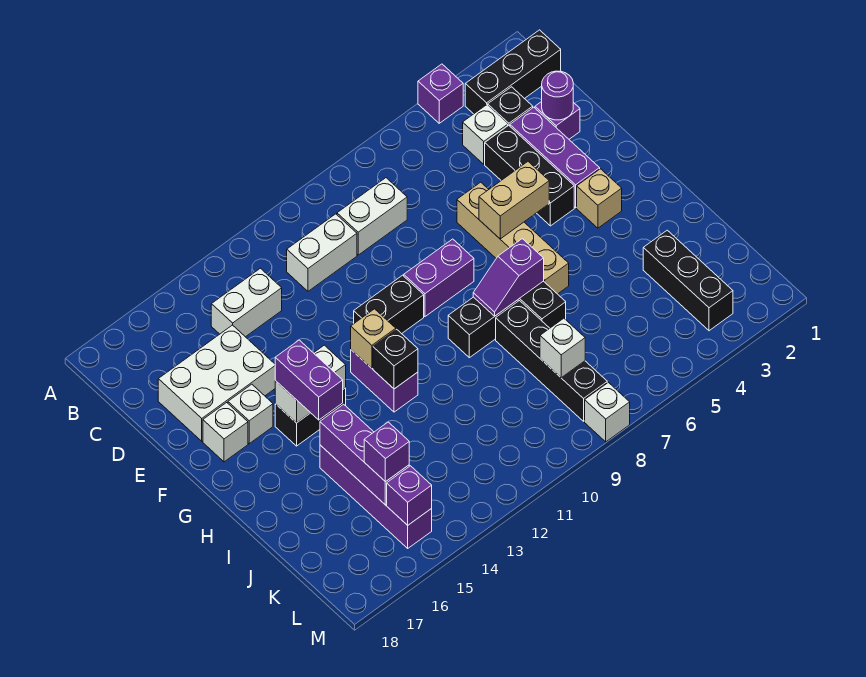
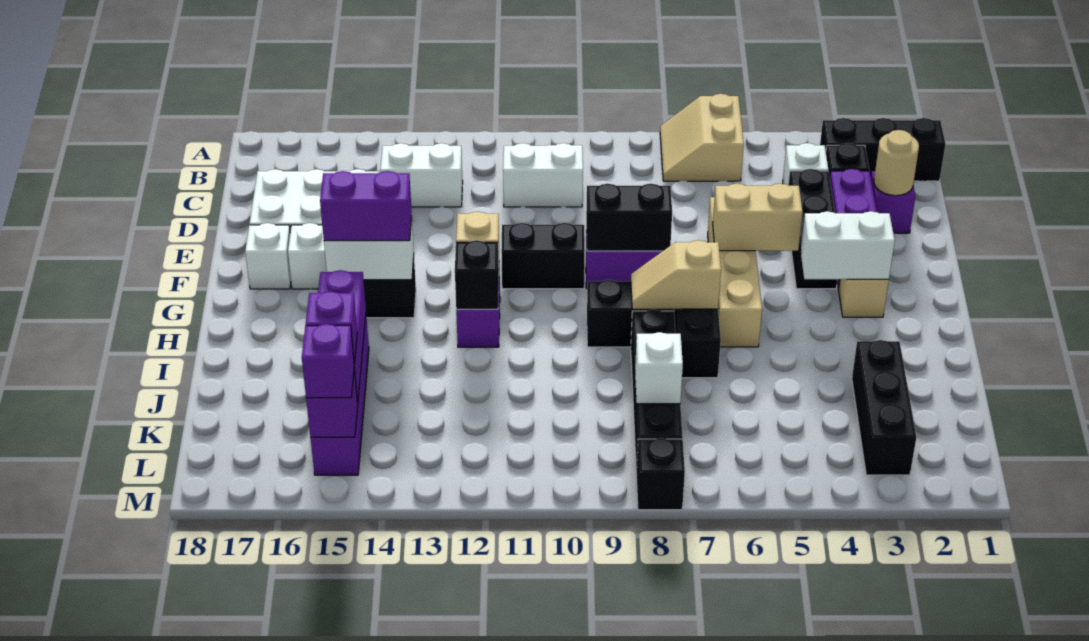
purple 1x1 brick [418,64,463,123] -> purple 1x1 brick moved to [302,324,354,398]
none -> tan 2x2 slope [660,94,744,181]
white 1x2 brick [337,178,407,255] -> white 1x2 brick moved to [801,211,895,280]
purple 1x1 round brick [542,71,573,120] -> tan 1x1 round brick [874,130,919,196]
none -> black 1x2 brick [586,184,672,251]
purple 1x2 brick [275,340,343,420] -> purple 1x2 brick turned to [320,171,412,241]
purple 1x2 slope [473,239,544,316] -> tan 1x2 slope [631,240,721,309]
white 1x1 brick [585,383,630,442] -> black 1x1 brick [636,438,685,510]

